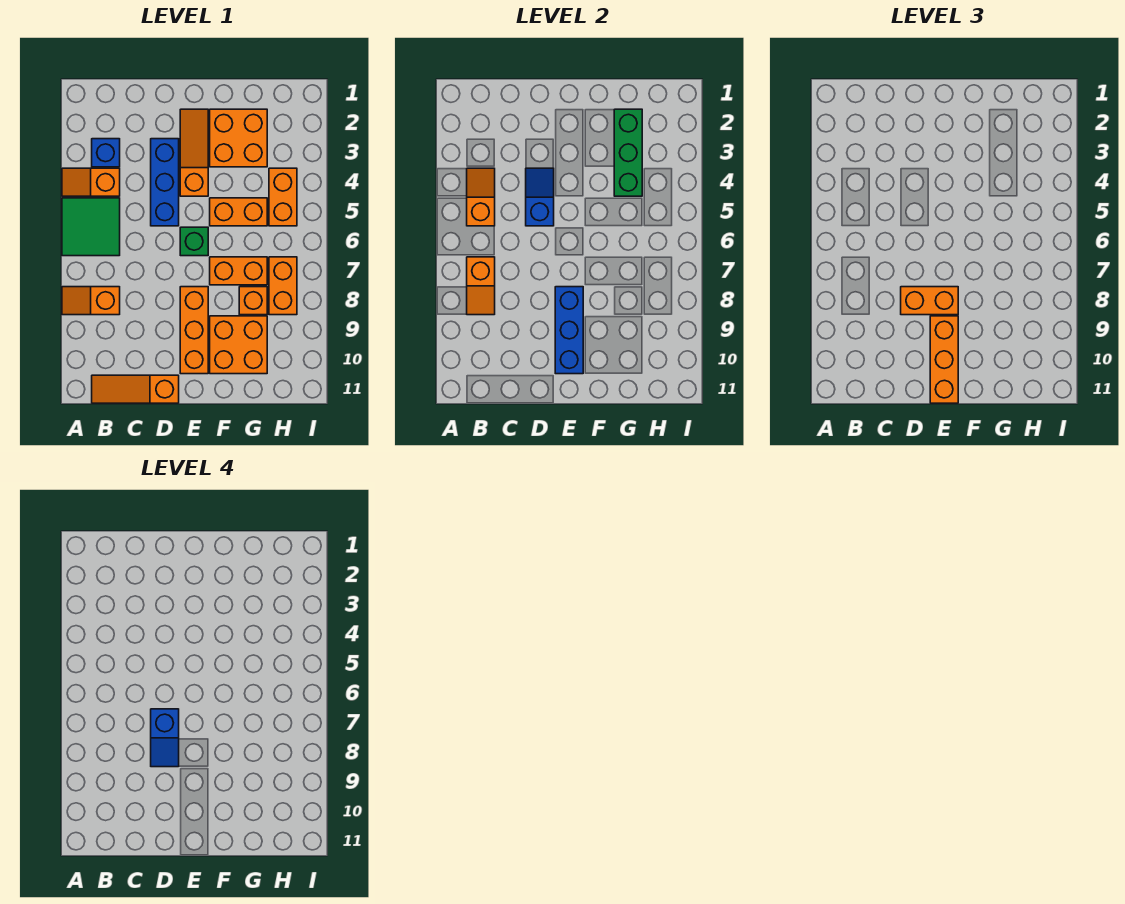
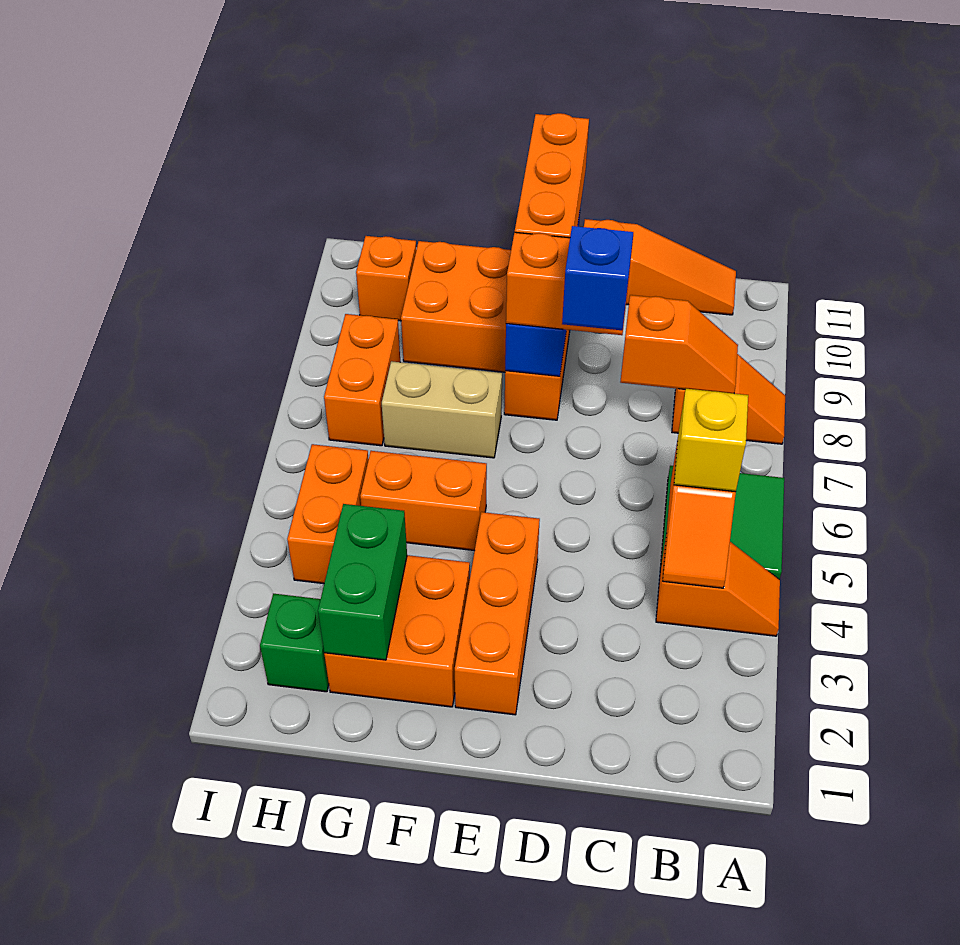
blue 1x1 brick [92,139,120,167] -> none
none -> yellow 1x1 brick [674,389,748,492]
orange 1x2 slope [467,257,495,315] -> orange 1x2 slope turned to [620,295,738,393]
blue 1x3 brick [151,139,179,226] -> none
blue 1x2 slope [526,168,554,226] -> none
orange 1x3 slope [180,109,208,196] -> orange 1x3 brick [455,512,540,715]
green 1x1 brick [180,227,208,256] -> green 1x1 brick moved to [260,594,329,692]
orange 1x2 brick [210,257,267,285] -> tan 1x2 brick [382,361,502,458]
green 1x3 brick [614,109,642,196] -> green 1x2 brick [318,504,407,660]
orange 1x1 brick [239,287,267,315] -> orange 1x1 brick moved to [356,236,416,321]

